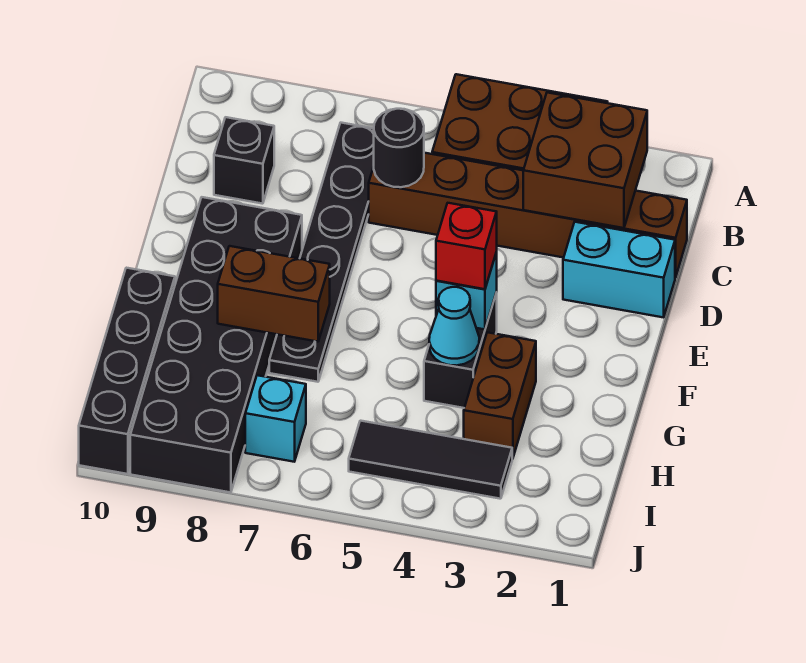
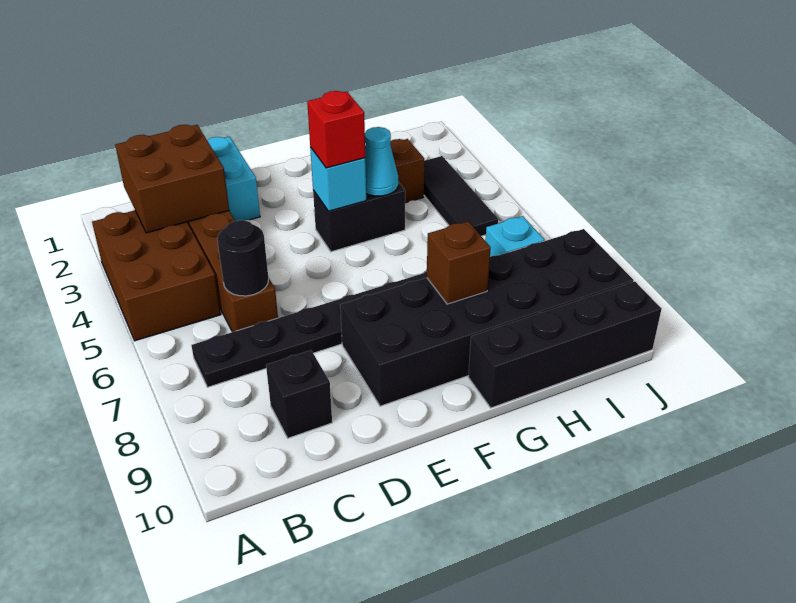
brown 1x2 brick [218,246,330,342] -> brown 1x1 brick [427,221,491,304]

